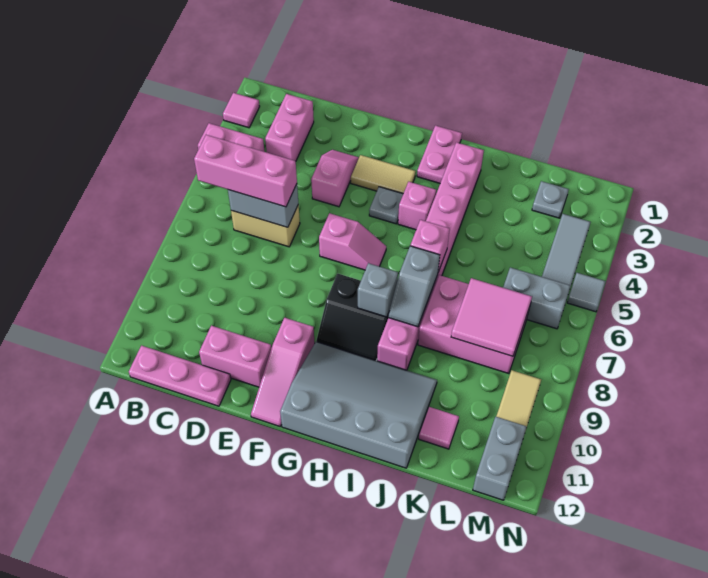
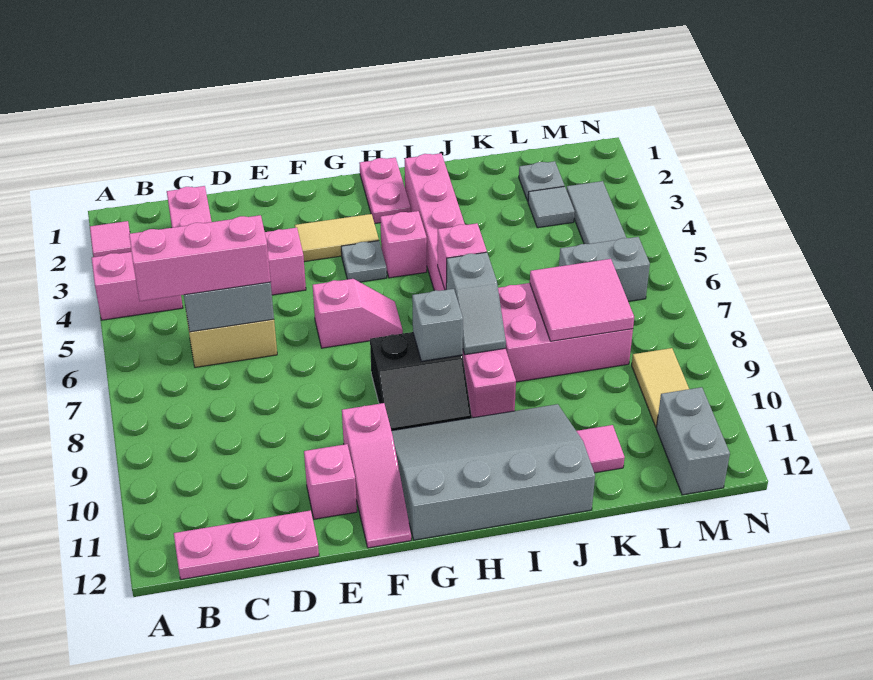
pink 1x2 brick [199,326,271,387] -> pink 1x1 brick [304,444,357,519]
grey 1x1 tile [567,273,606,312] -> grey 1x1 tile moved to [528,186,575,228]

